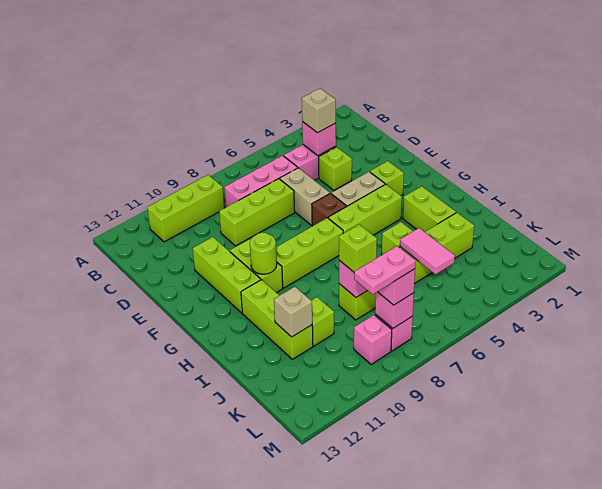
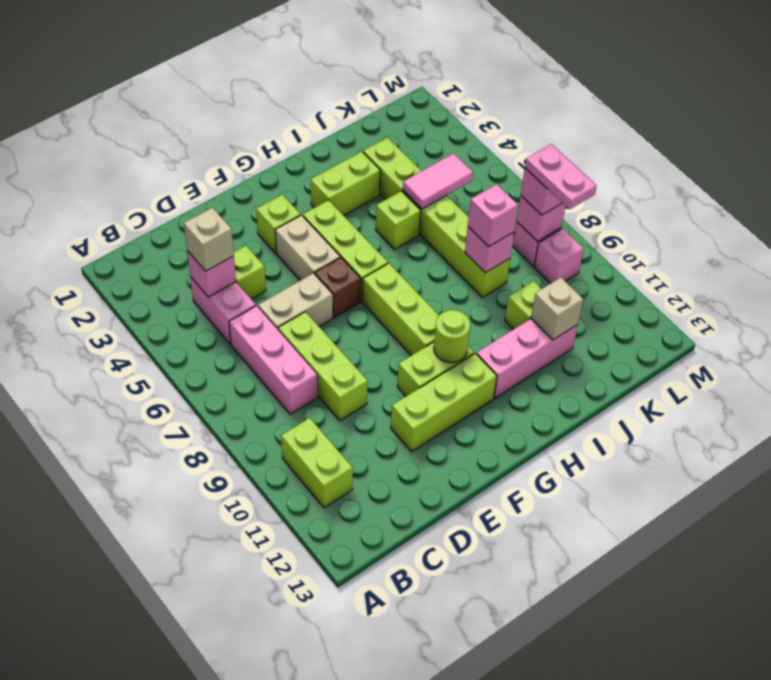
lime 1x3 brick [147,175,224,242] -> lime 1x2 brick [281,418,353,508]
lime 1x3 brick [241,280,313,359] -> pink 1x3 brick [477,319,578,398]
lime 1x1 brick [339,224,377,272] -> pink 1x1 brick [468,184,518,247]

